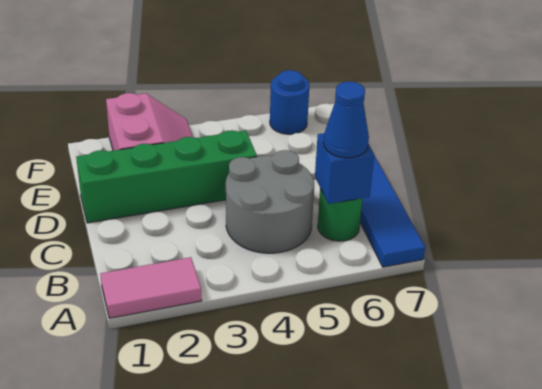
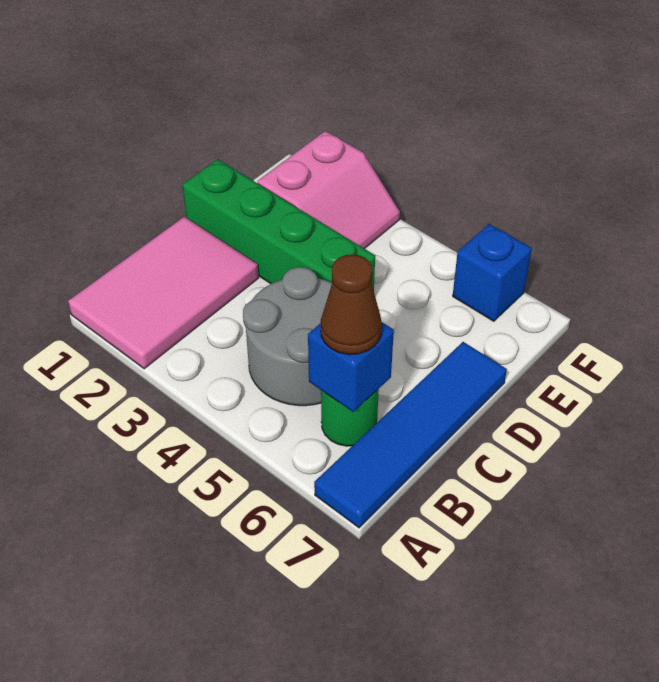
pink 1x2 tile [100,257,202,318] -> pink 2x3 tile [68,217,258,369]
blue 1x1 cone [323,81,369,158] -> brown 1x1 cone [321,254,382,354]
blue 1x1 round brick [270,70,309,134] -> blue 1x1 brick [453,224,532,321]

